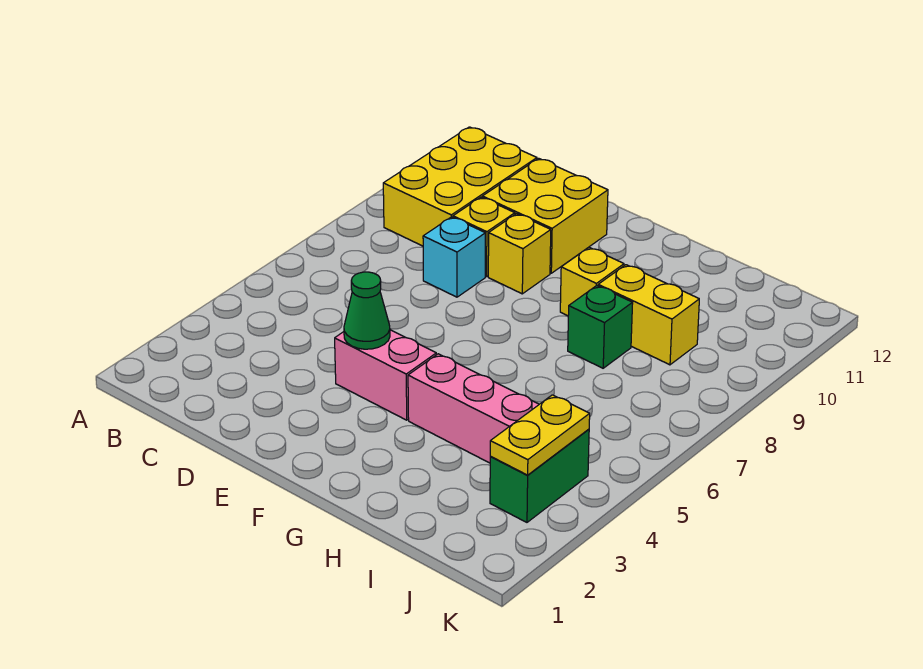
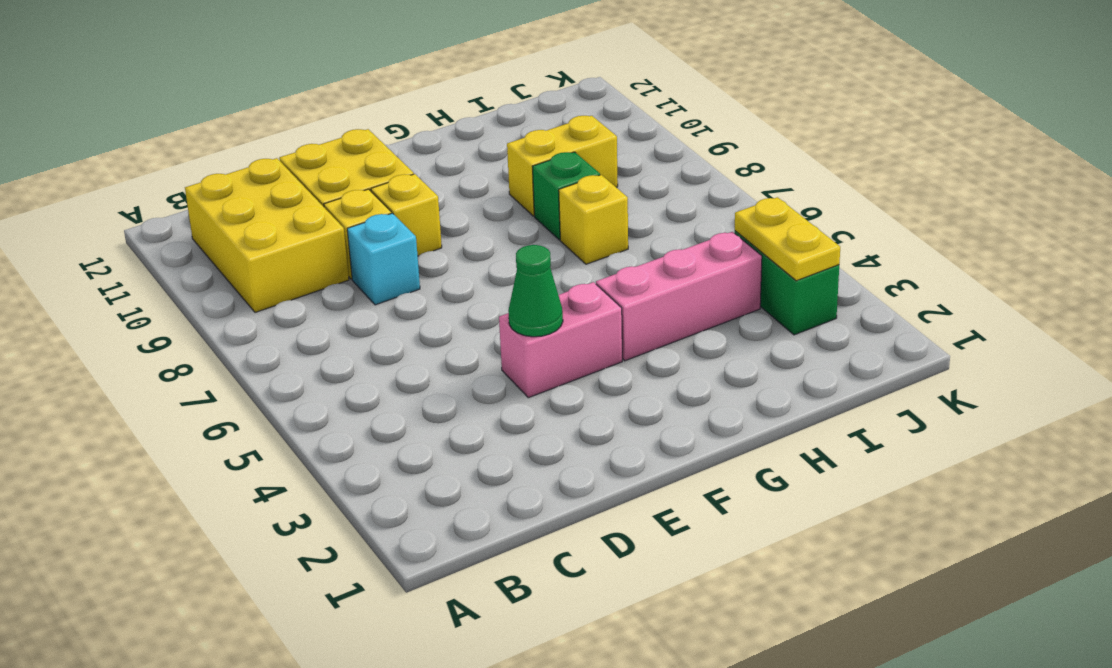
yellow 1x1 brick [560,248,624,316] -> yellow 1x1 brick moved to [559,175,628,264]

